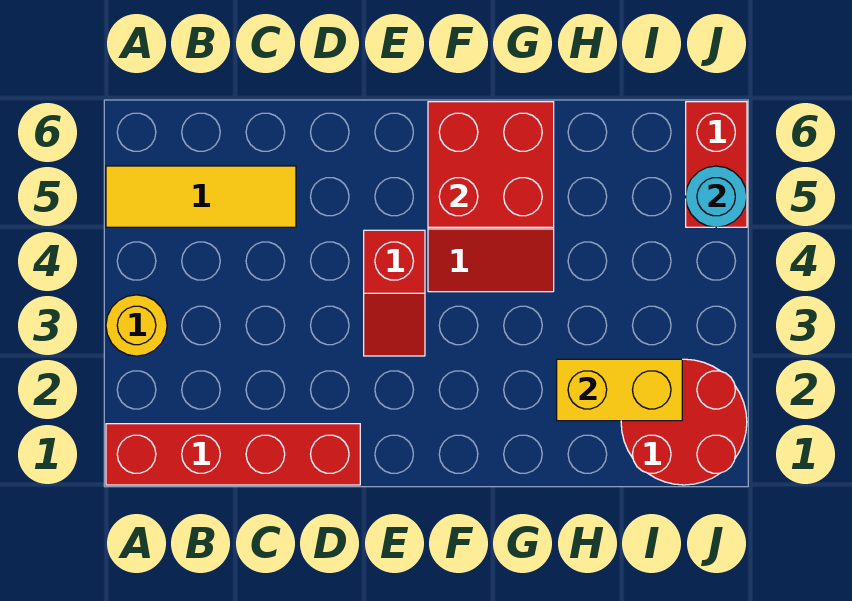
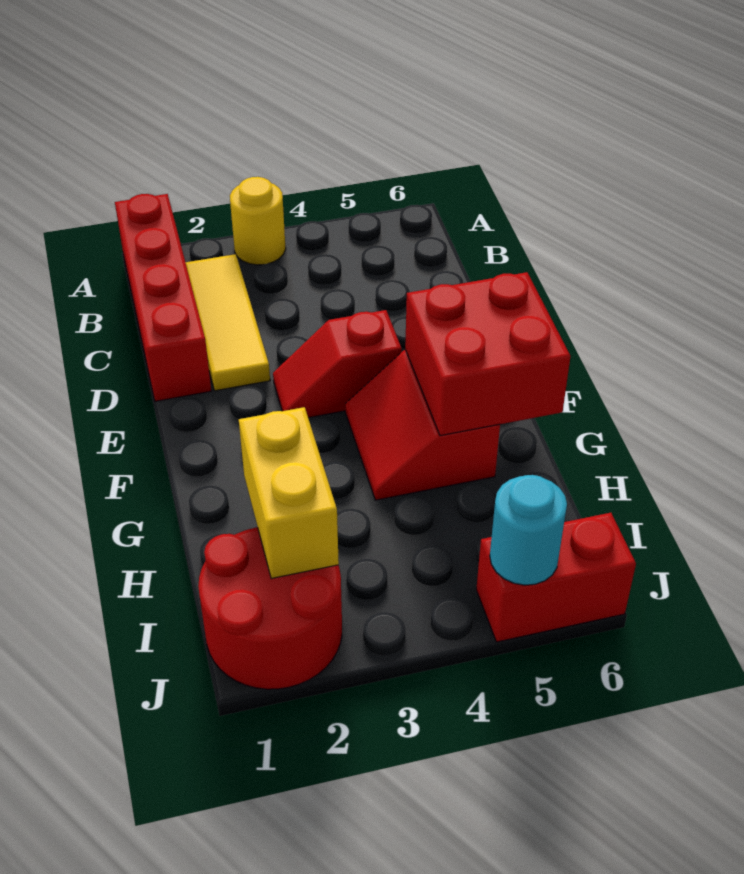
yellow 1x3 tile [106,166,296,227] -> yellow 1x3 tile moved to [186,254,270,391]

